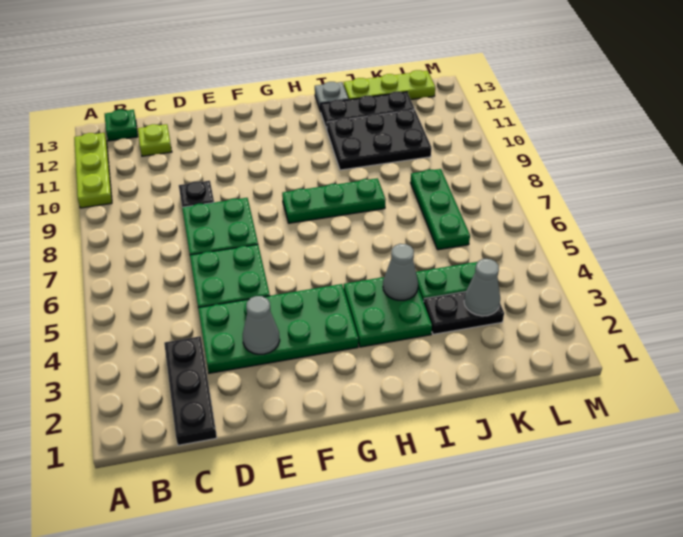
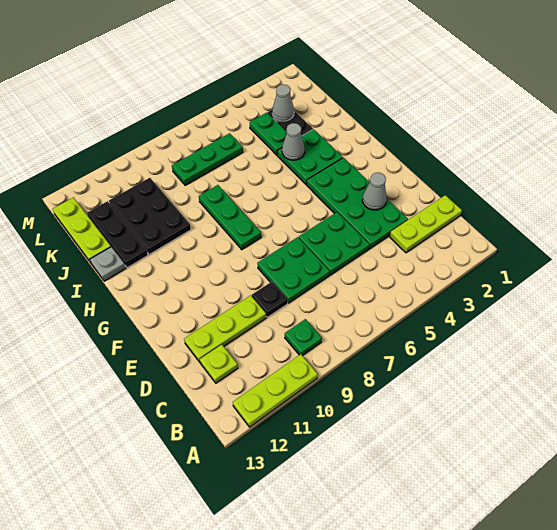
green 1x1 plate [105,110,138,141] -> green 1x1 plate moved to [285,319,322,356]
black 1x3 plate [164,336,217,445] -> lime 1x3 plate [390,195,462,253]
none -> lime 1x3 plate [184,295,266,362]

